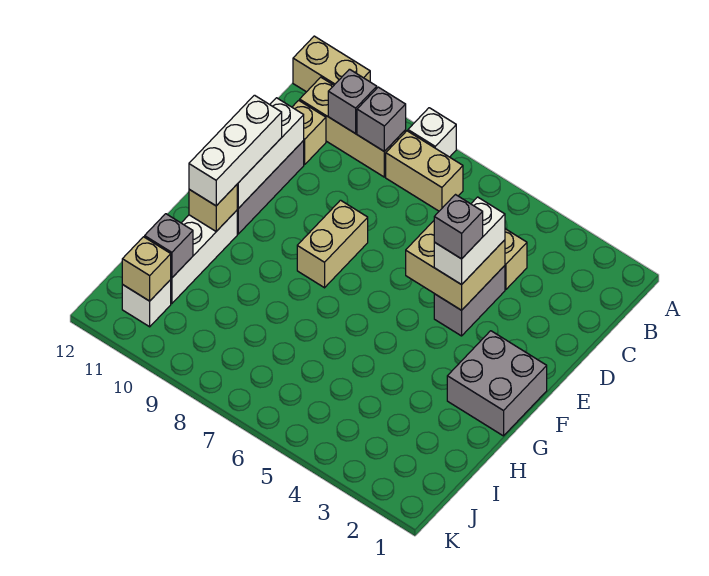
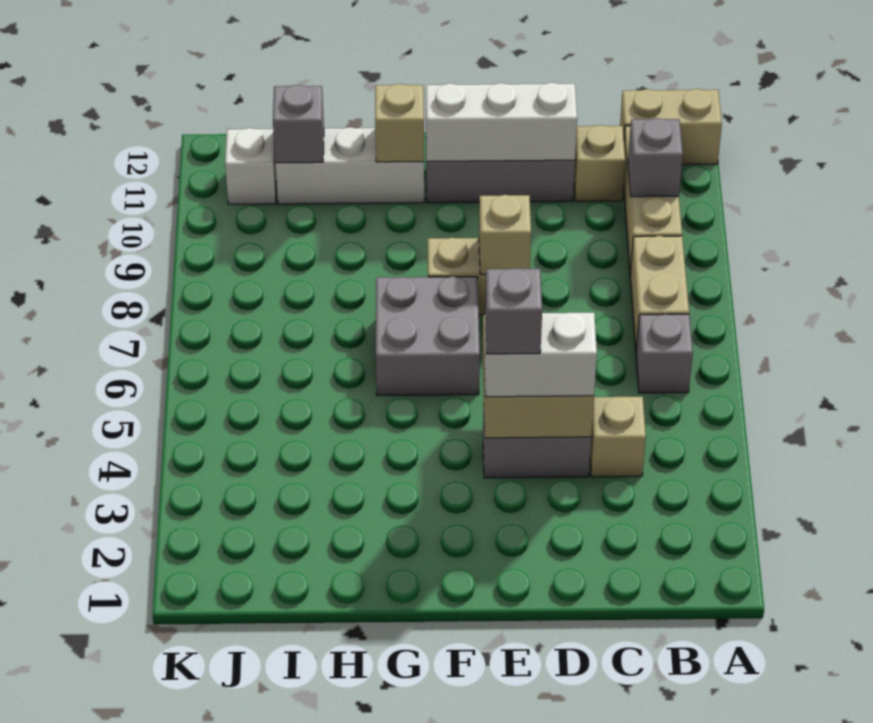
white 1x1 brick [408,108,456,157] -> none
tan 1x2 brick [293,36,370,92] -> tan 1x2 brick turned to [620,89,722,165]
grey 1x1 brick [357,87,406,152] -> grey 1x1 brick moved to [636,314,693,393]
white 1x3 brick [189,95,282,206] -> none
grey 2x2 brick [447,331,547,436] -> grey 2x2 brick moved to [376,276,480,396]
tan 1x1 brick [122,237,171,301] -> tan 1x1 brick moved to [479,195,531,274]

